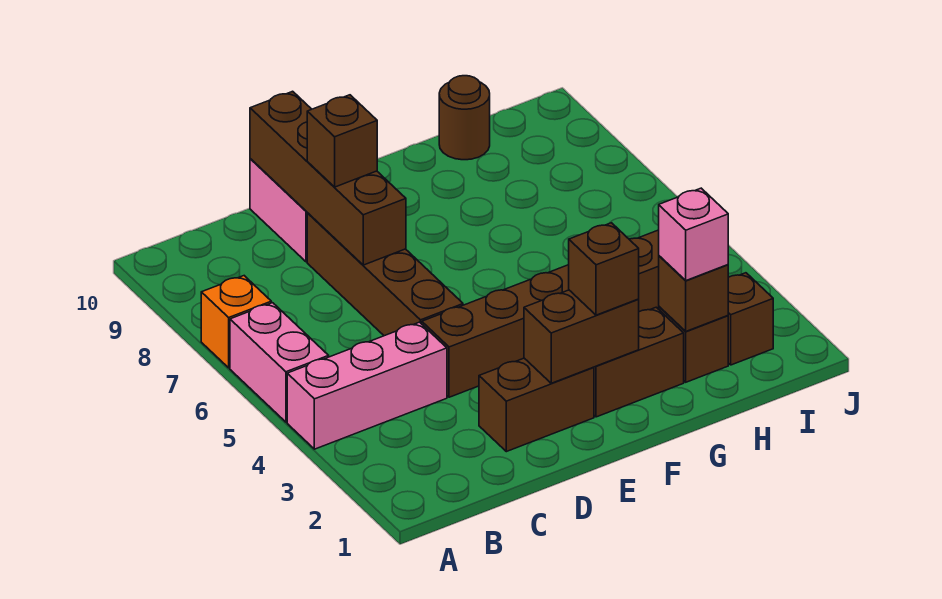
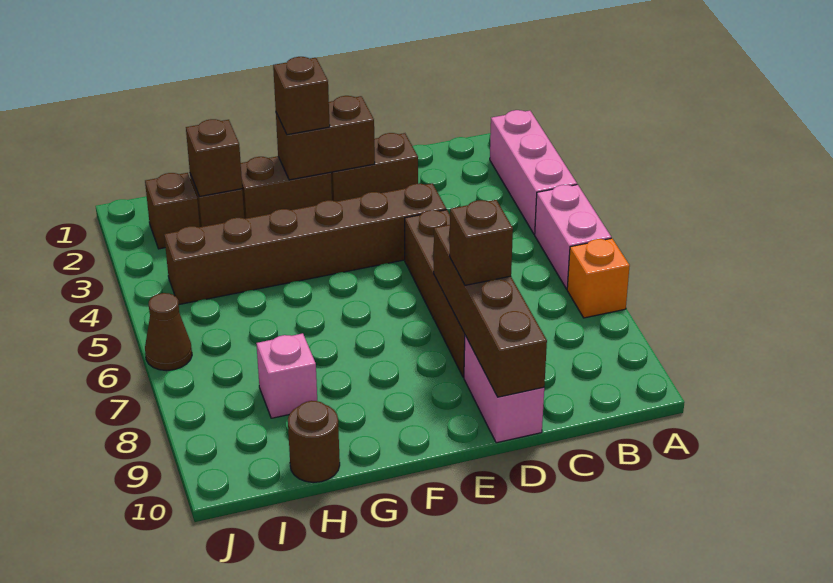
pink 1x3 brick [287,322,447,449] -> pink 1x3 brick turned to [490,110,577,234]
pink 1x1 brick [659,188,728,281] -> pink 1x1 brick moved to [256,333,317,418]
none -> brown 1x1 cone [145,293,192,371]

